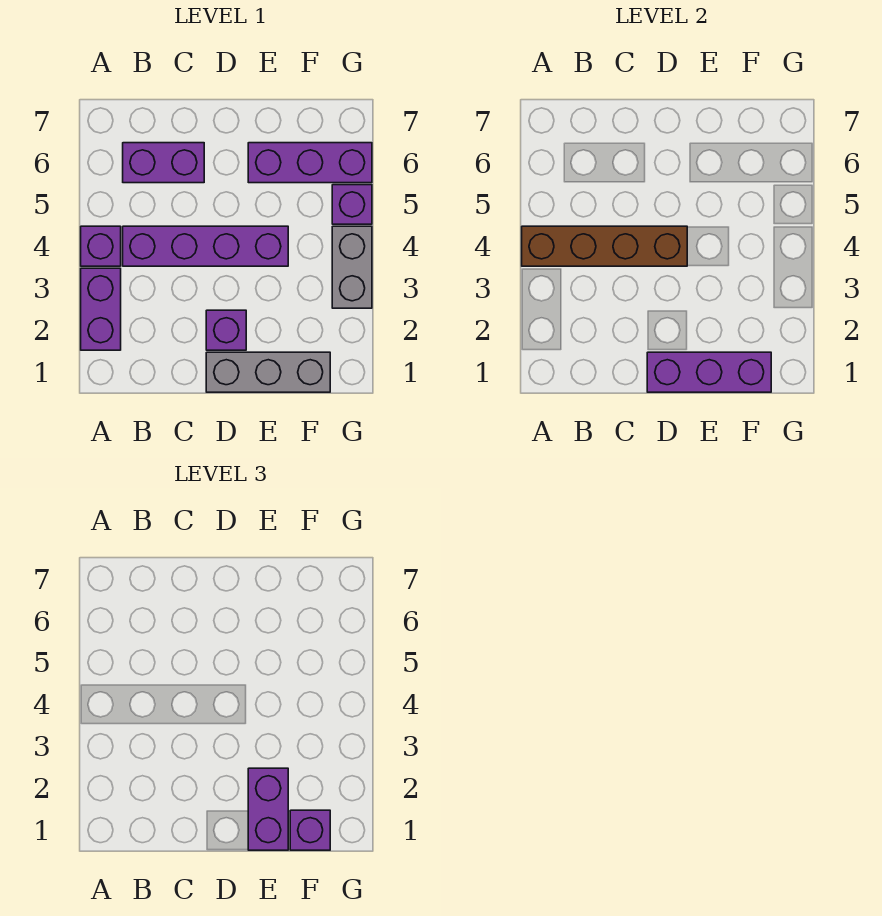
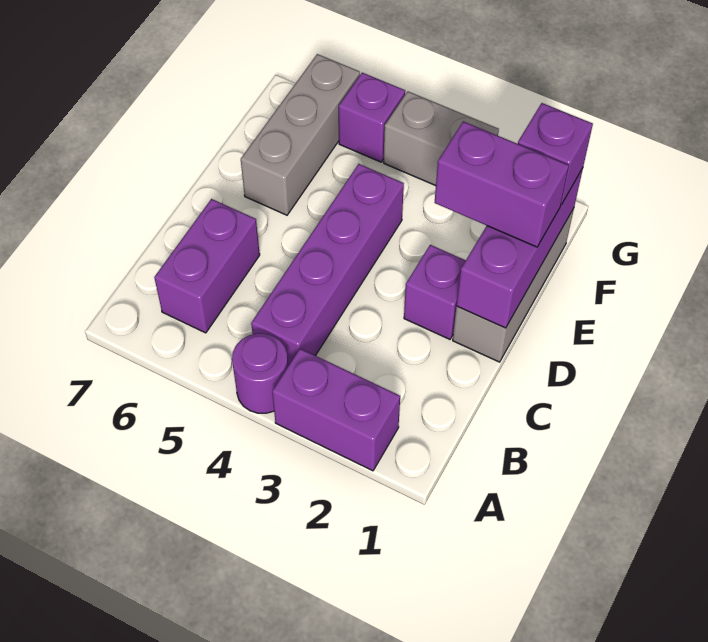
purple 1x1 brick [81,226,121,266] -> purple 1x1 round brick [232,333,288,413]
brown 1x4 brick [522,226,687,266] -> none
purple 1x3 brick [248,143,372,183] -> grey 1x3 brick [241,54,360,215]

